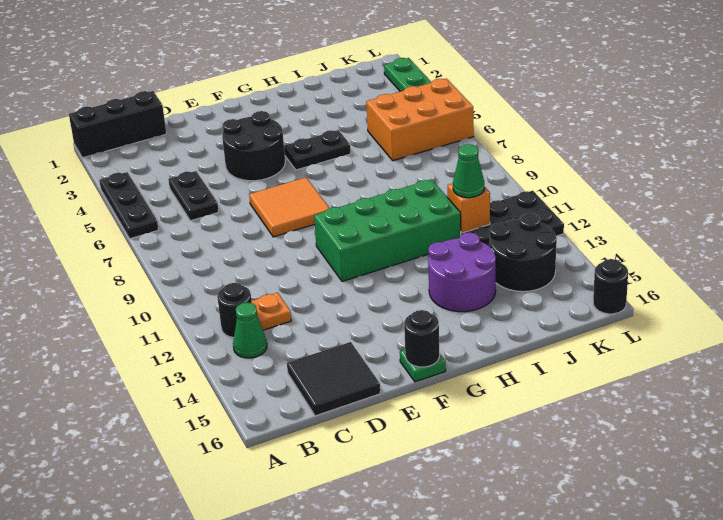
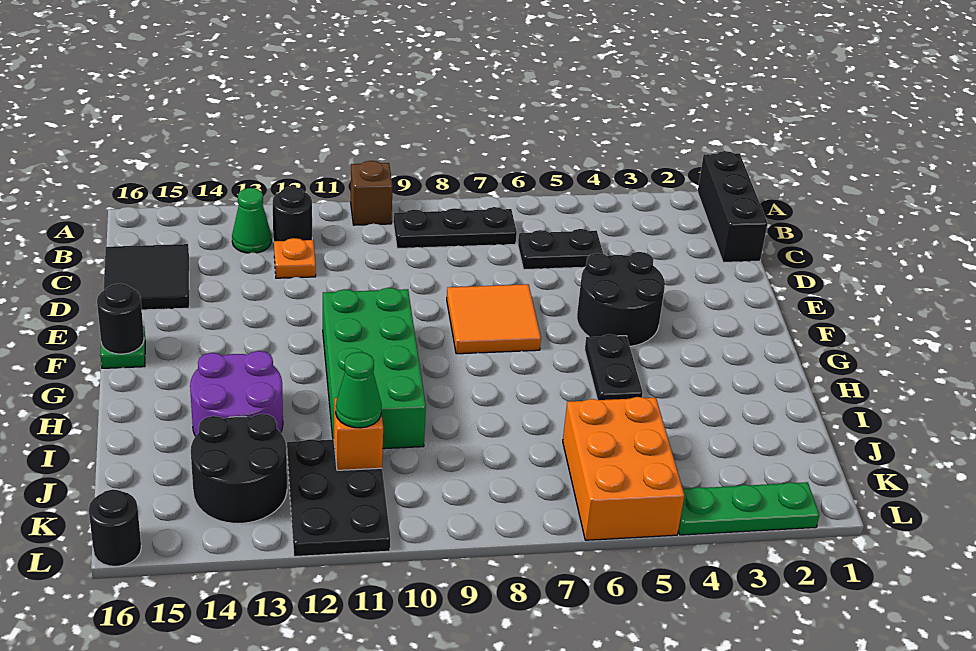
black 1x3 plate [99,172,158,239] -> black 1x3 plate moved to [394,207,517,249]
none -> brown 1x1 brick [351,161,393,225]

